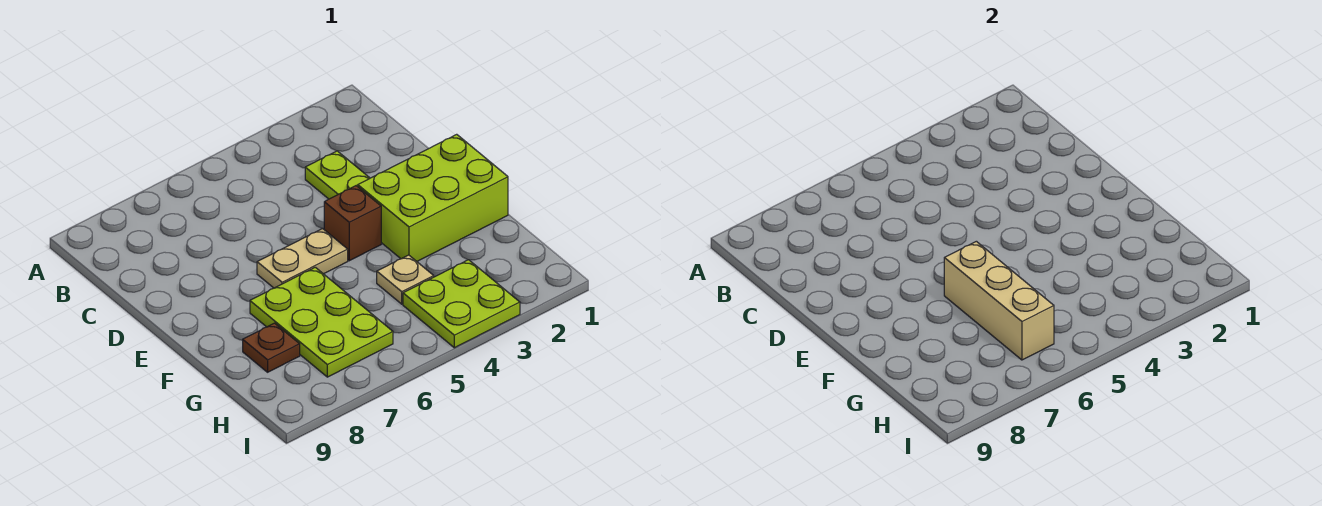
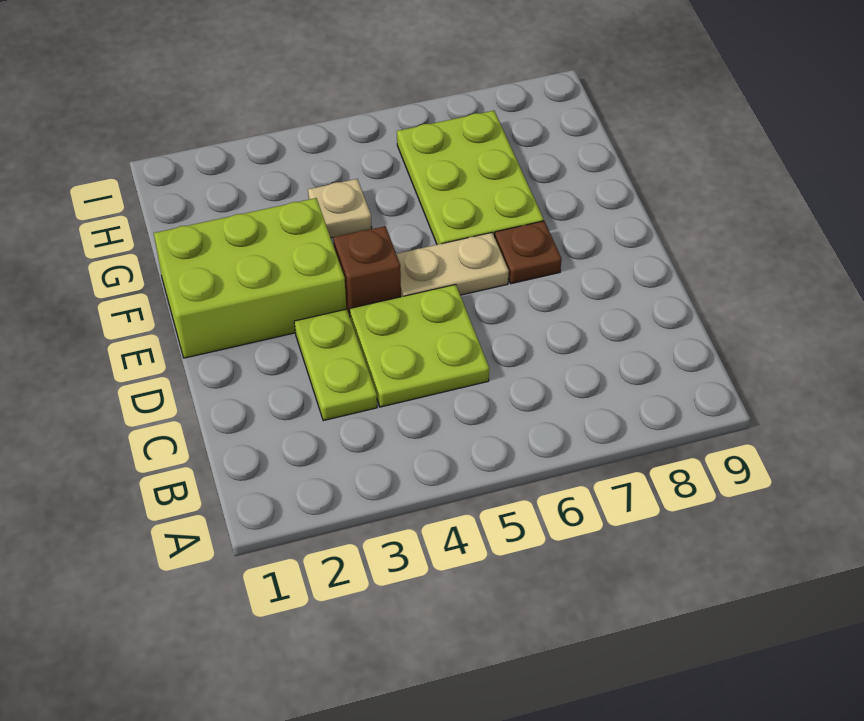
tan 1x3 brick [944,241,1054,360] -> none
brown 1x1 plate [243,323,300,372] -> brown 1x1 plate moved to [495,221,561,284]
lime 2x2 plate [403,260,520,348] -> lime 2x2 plate moved to [350,284,489,407]

